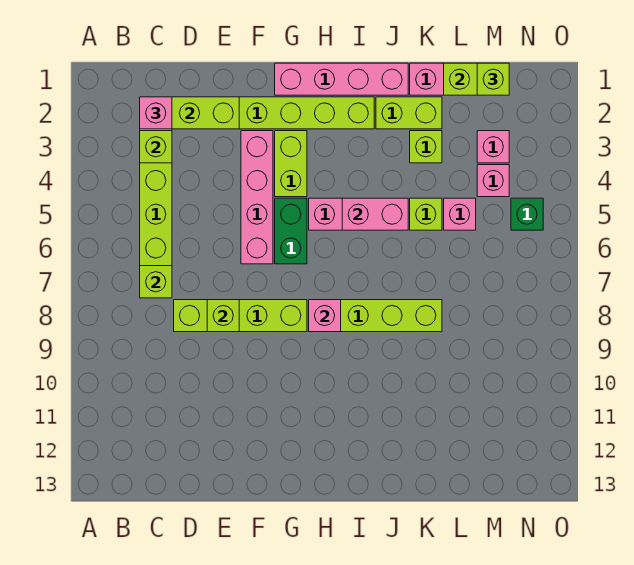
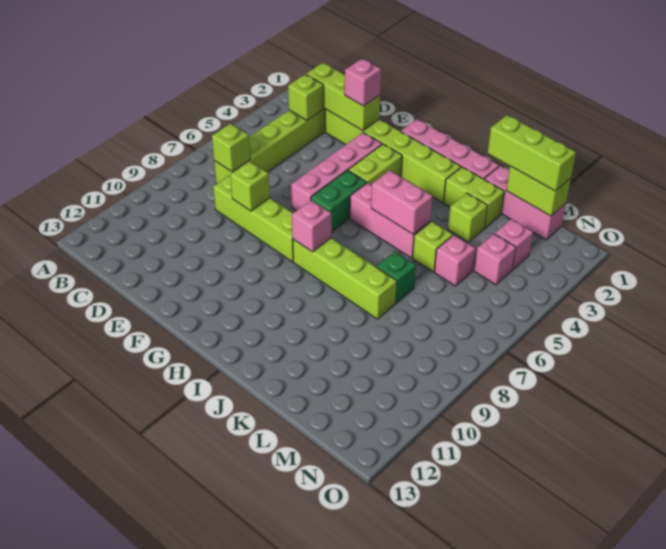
pink 1x1 brick [140,97,172,129] -> pink 1x1 brick moved to [345,59,381,106]
lime 1x1 brick [477,63,509,95] -> lime 1x3 brick [488,115,576,191]
green 1x1 brick [511,198,543,230] -> green 1x1 brick moved to [377,251,416,303]

